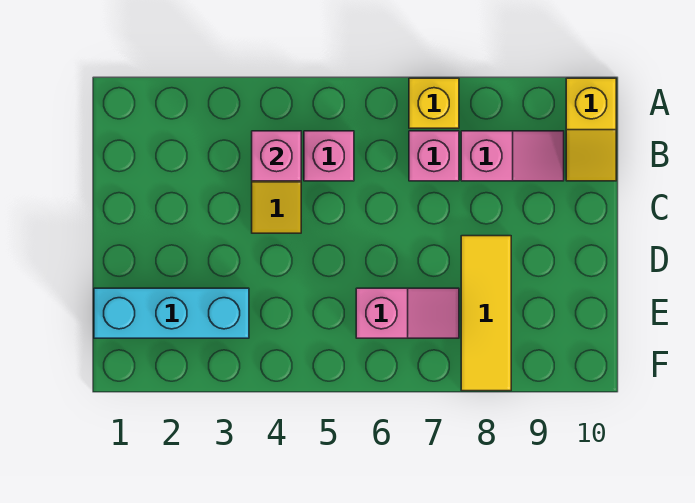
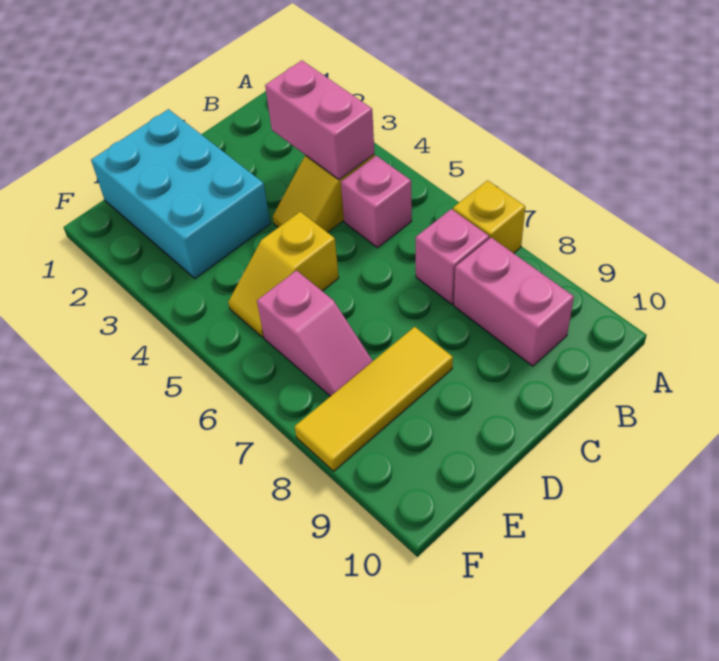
yellow 1x2 slope [566,78,616,181] -> yellow 1x2 slope moved to [228,212,339,337]
pink 1x1 brick [252,131,301,181] -> pink 1x2 brick [265,61,375,180]
pink 1x2 slope [461,131,564,181] -> pink 1x2 brick [454,238,574,366]
cyan 1x3 brick [94,288,249,338] -> cyan 2x3 brick [91,109,270,279]

